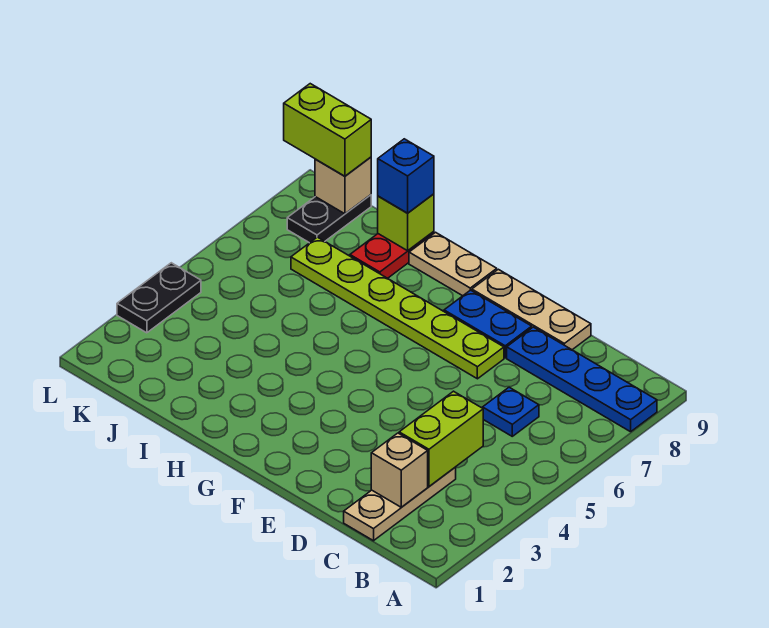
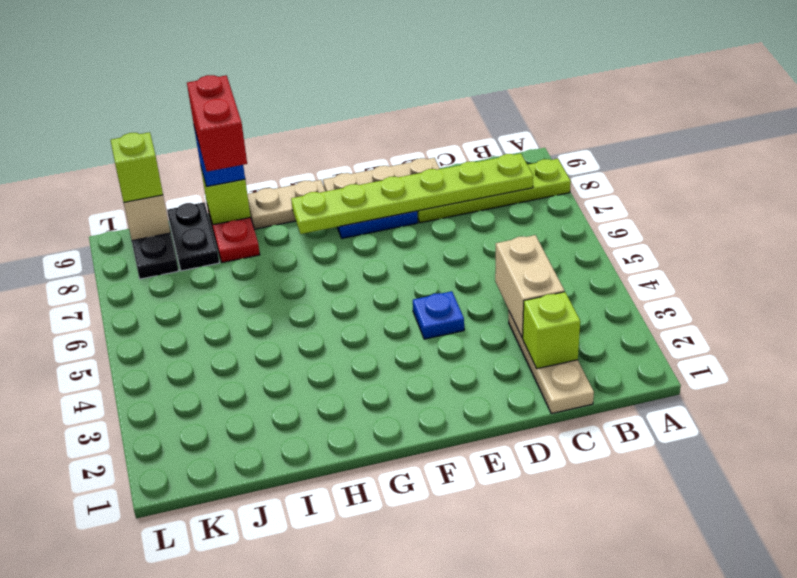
blue 1x4 plate [507,327,657,432] -> lime 1x4 plate [417,159,571,223]
tan 1x1 brick [371,433,428,507] -> lime 1x1 brick [523,292,580,369]
lime 1x2 brick [399,391,483,486] -> tan 1x2 brick [495,235,564,338]
blue 1x1 plate [483,387,539,436] -> blue 1x1 plate moved to [413,291,464,339]
lime 1x6 plate [291,237,504,379] -> lime 1x6 plate moved to [291,153,533,234]
none -> red 1x2 brick [187,75,247,172]
lime 1x2 brick [284,84,371,176] -> lime 1x1 brick [111,132,163,203]
black 1x2 plate [117,263,201,333] -> black 1x2 plate moved to [167,202,219,271]

